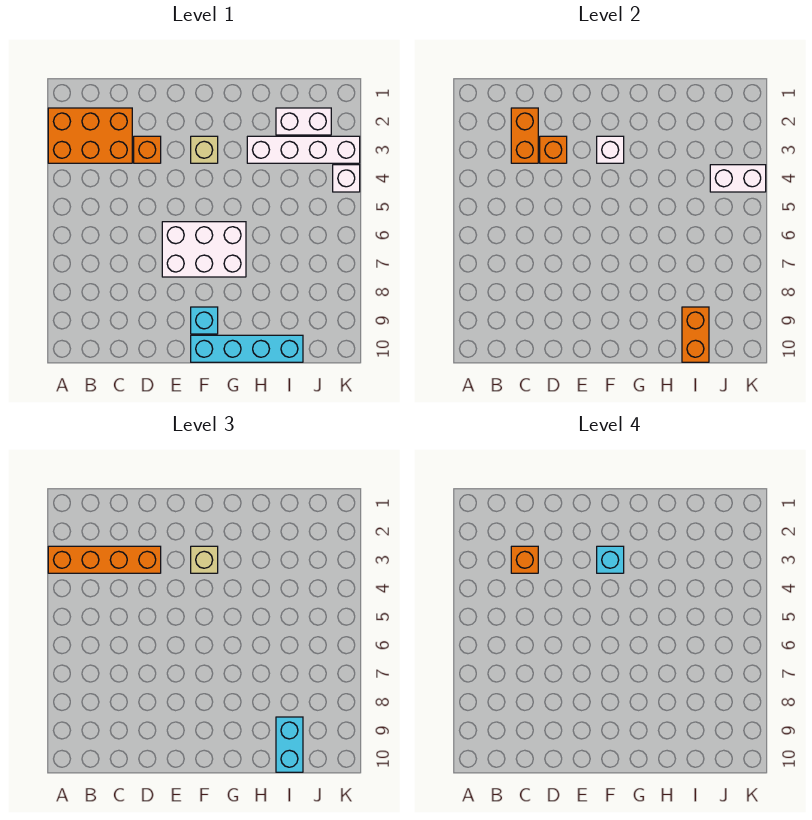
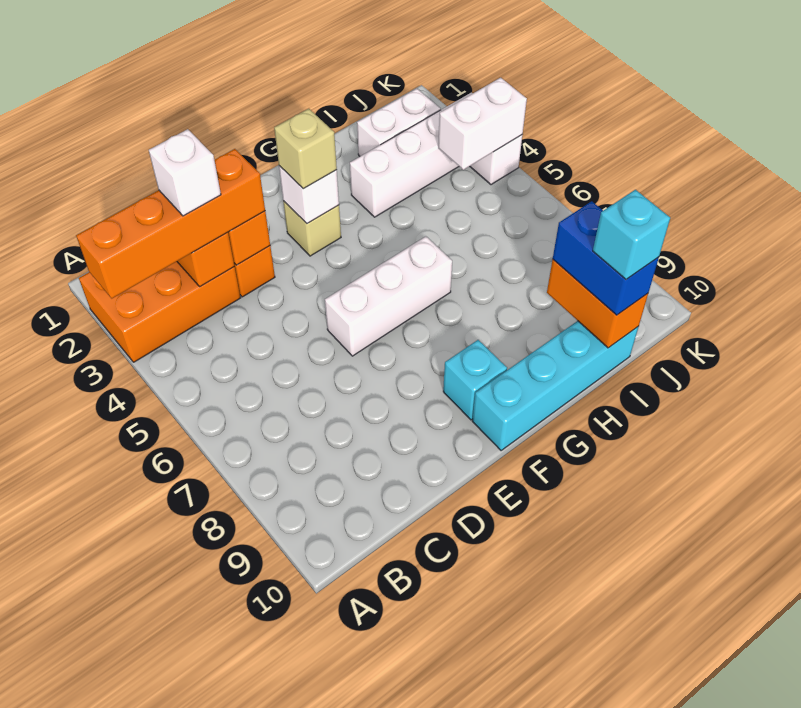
orange 1x1 brick [511,546,538,573] -> white 1x1 brick [149,129,221,216]
white 2x3 brick [162,222,246,277] -> white 1x3 brick [325,236,452,356]
cyan 1x1 brick [597,546,624,573] -> cyan 1x1 brick moved to [593,190,670,279]
cyan 1x2 brick [276,717,303,772] -> blue 1x2 brick [553,201,659,315]

